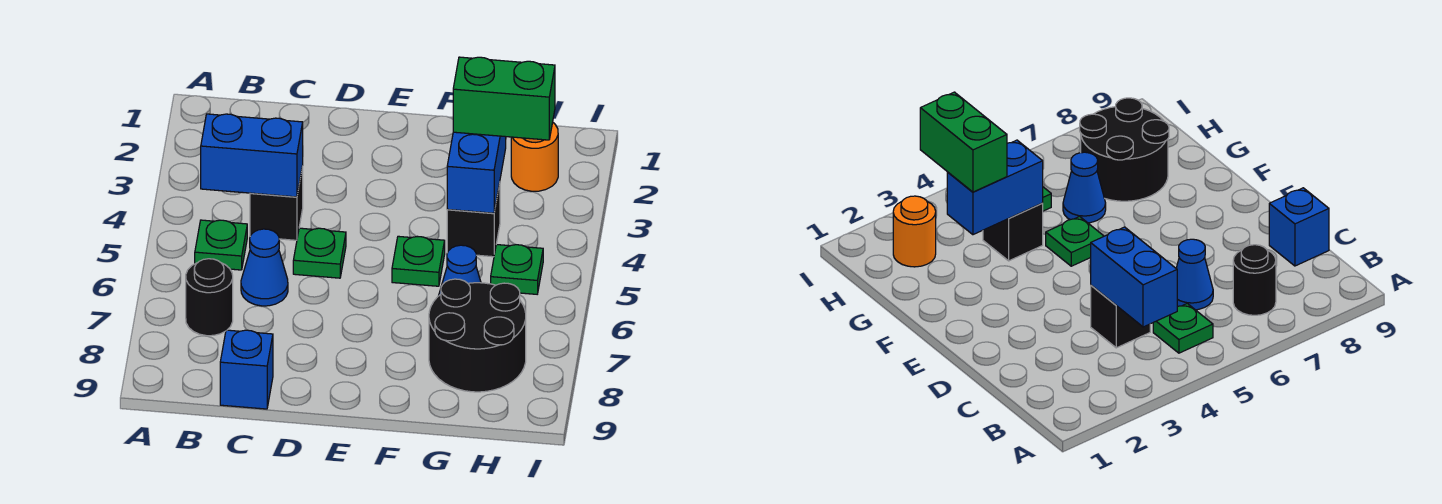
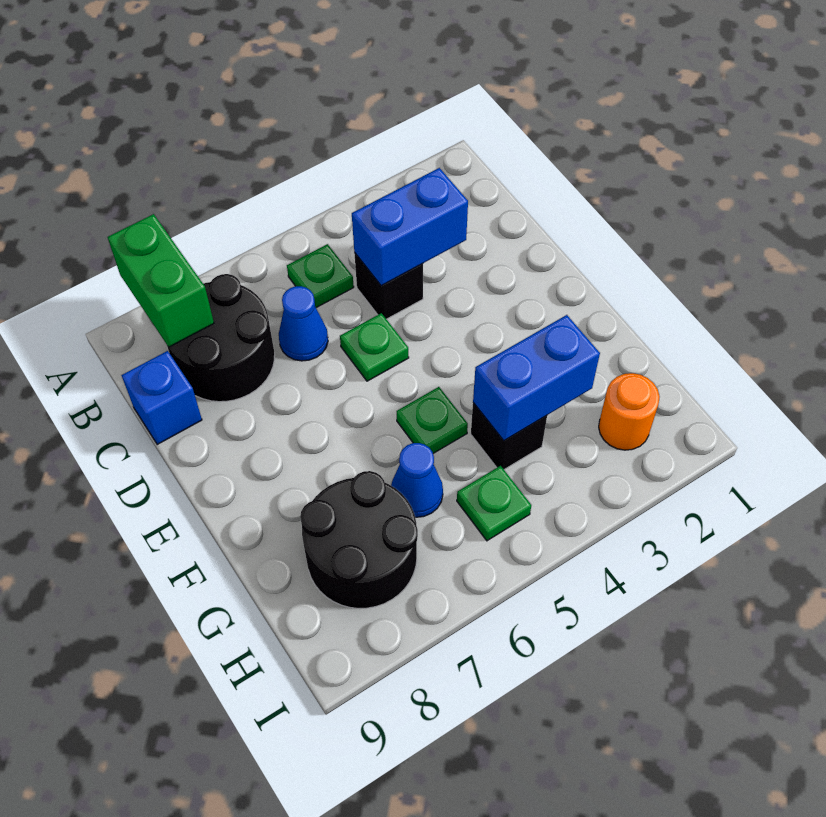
blue 1x2 brick [201,114,303,197] -> blue 1x2 brick turned to [352,168,468,286]
black 1x1 round brick [186,259,233,336] -> black 2x2 round brick [167,274,275,402]
green 1x2 brick [453,57,555,140] -> green 1x2 brick moved to [108,214,214,347]

